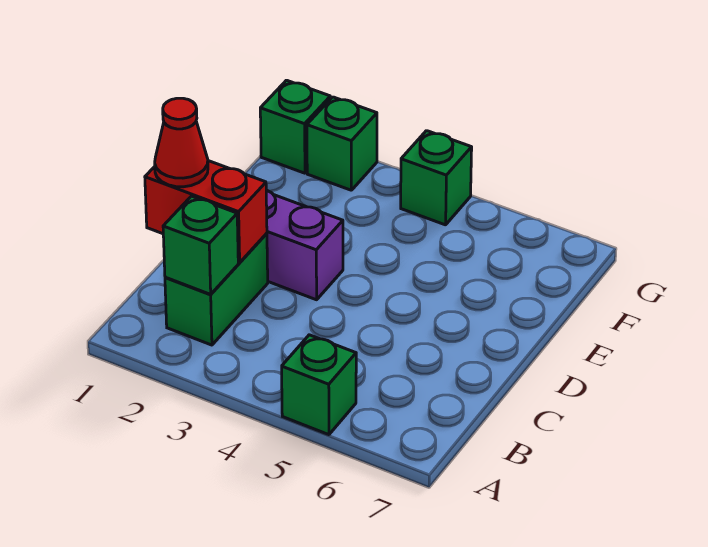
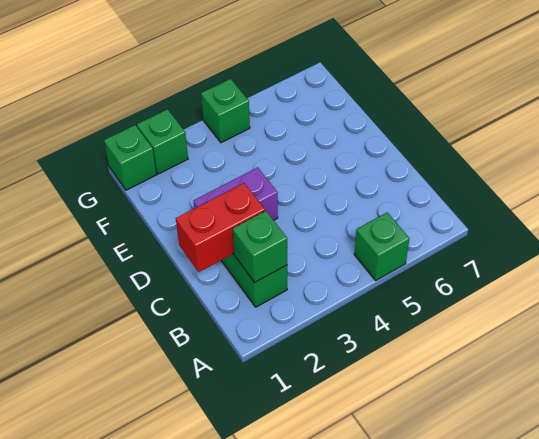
red 1x1 cone [155,98,208,187] -> none

